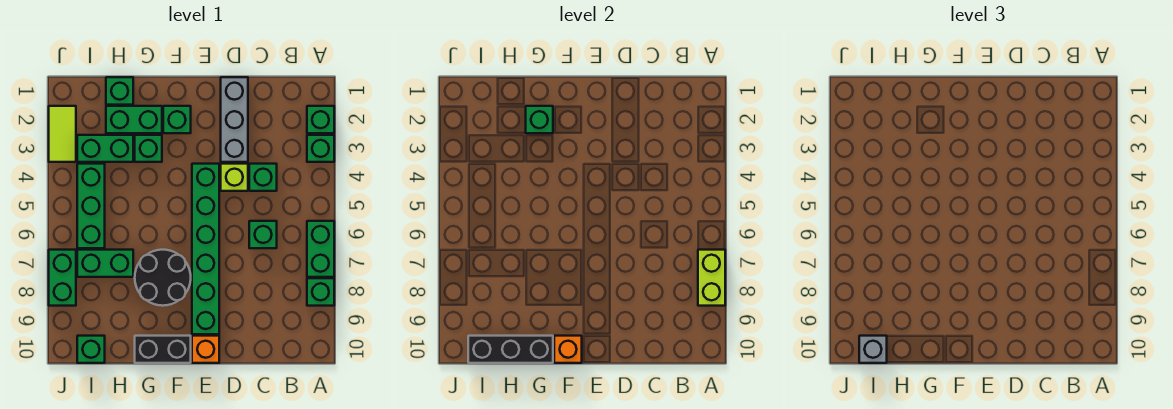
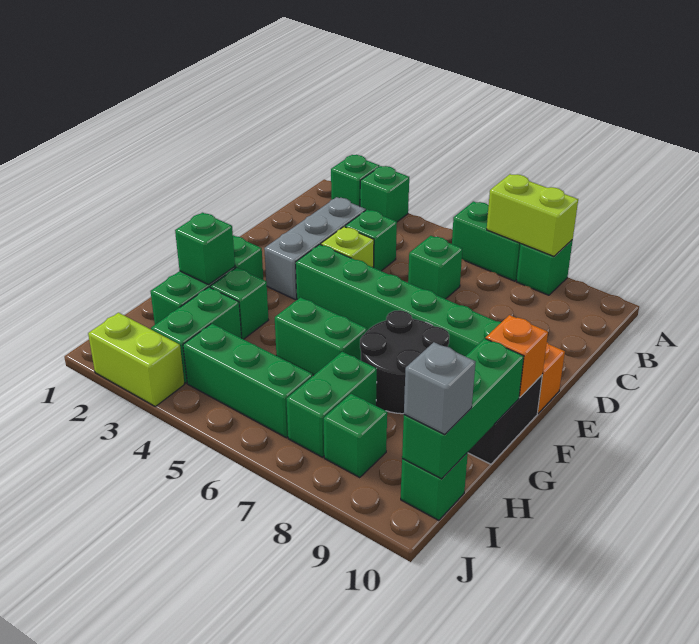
grey 1x3 brick [221,77,248,162] -> grey 1x3 brick turned to [264,197,366,299]
black 1x3 brick [468,336,553,363] -> green 1x3 brick [402,338,524,479]
green 1x1 brick [106,77,133,105] -> green 1x1 brick moved to [324,394,387,478]
lime 1x2 tile [49,106,76,162] -> lime 1x2 brick [88,313,184,406]
green 1x2 brick [49,250,76,306] -> green 1x2 brick moved to [275,297,367,375]

